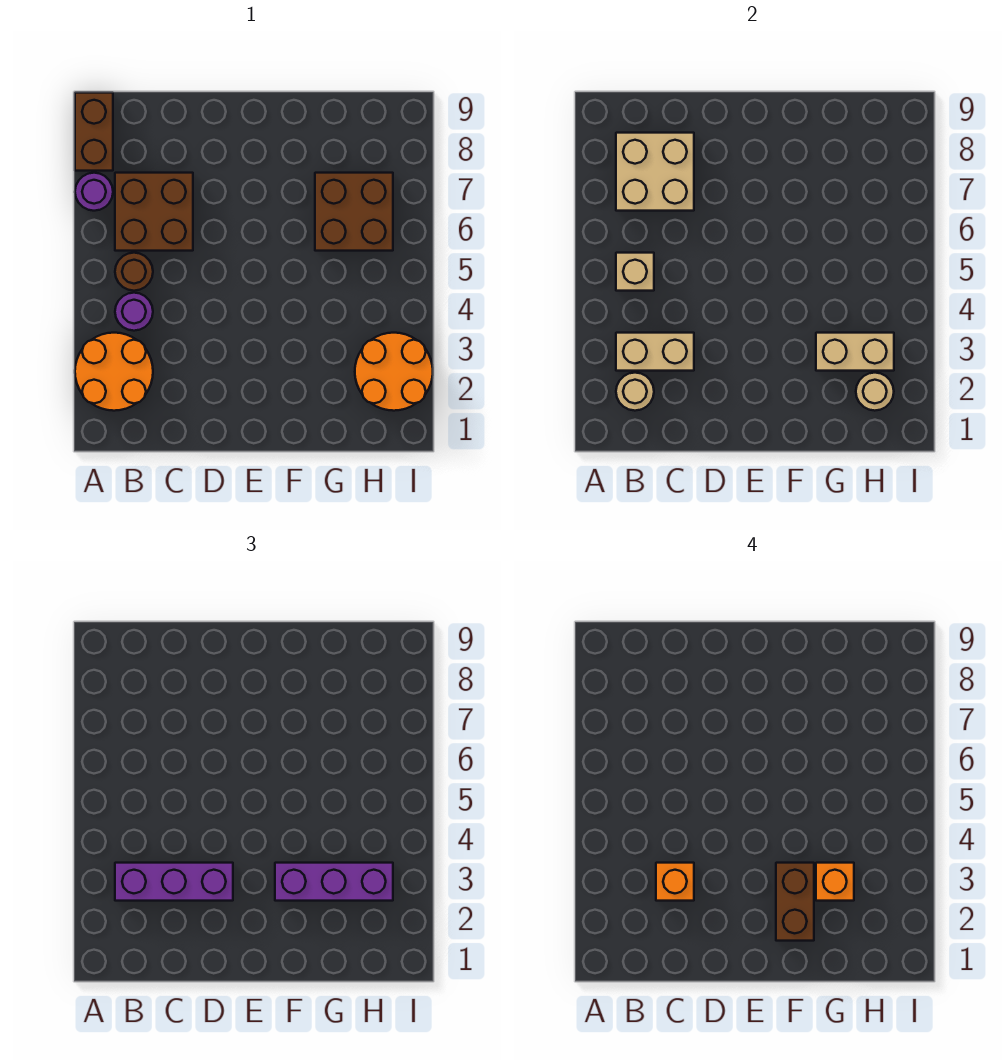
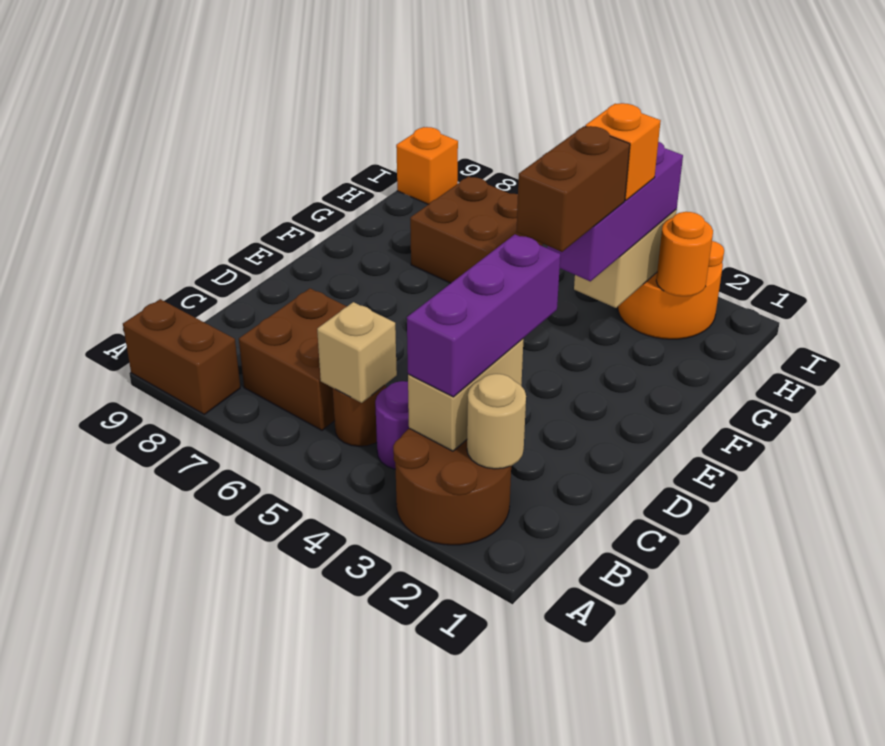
orange 2x2 round brick [75,333,153,411] -> brown 2x2 round brick [393,428,511,545]
purple 1x1 round brick [75,173,113,211] -> none
tan 2x2 brick [616,133,694,211] -> none
orange 1x1 brick [656,863,694,901] -> orange 1x1 brick moved to [396,127,458,204]
brown 1x2 brick [776,863,814,941] -> brown 1x2 brick turned to [516,126,630,252]
tan 1x1 round brick [856,373,894,411] -> orange 1x1 round brick [656,212,713,296]

